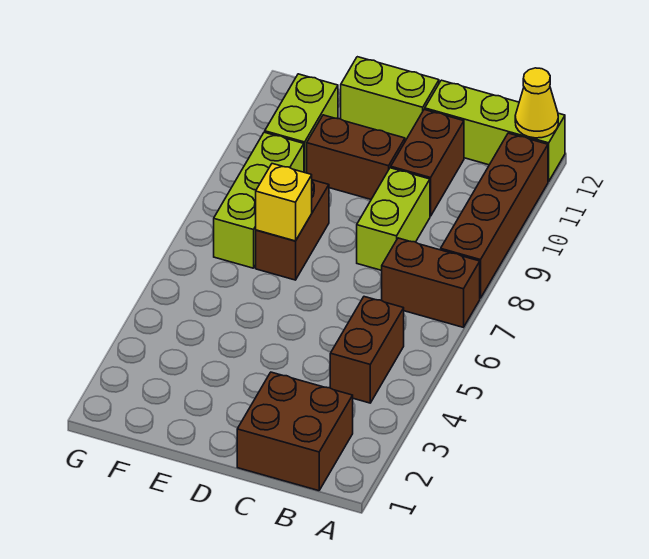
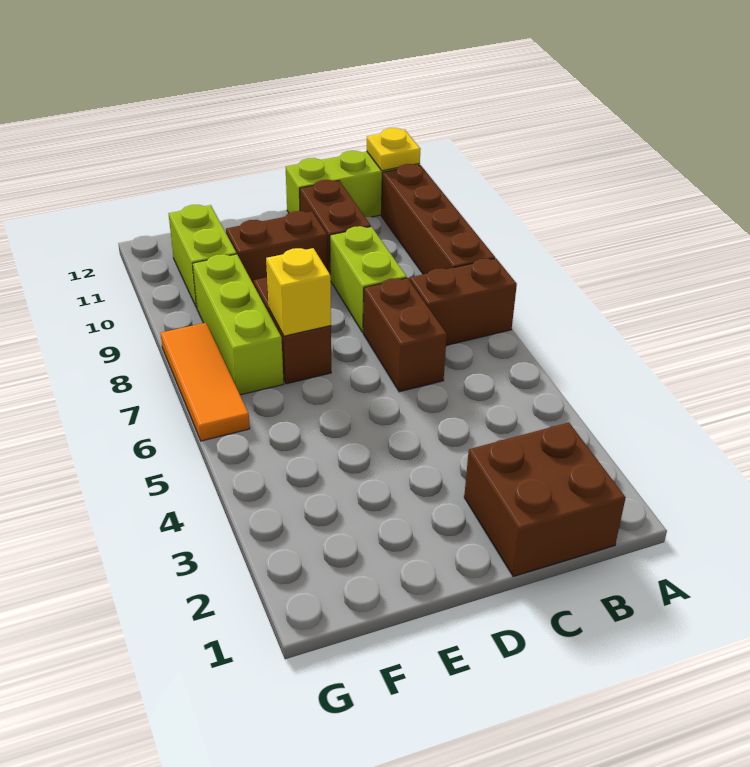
yellow 1x1 cone [515,68,558,138] -> yellow 1x1 plate [367,128,420,171]
brown 1x2 brick [330,297,404,403] -> brown 1x2 brick moved to [363,278,447,392]
lime 1x2 brick [341,57,439,141] -> none
none -> orange 1x3 tile [160,323,250,441]

